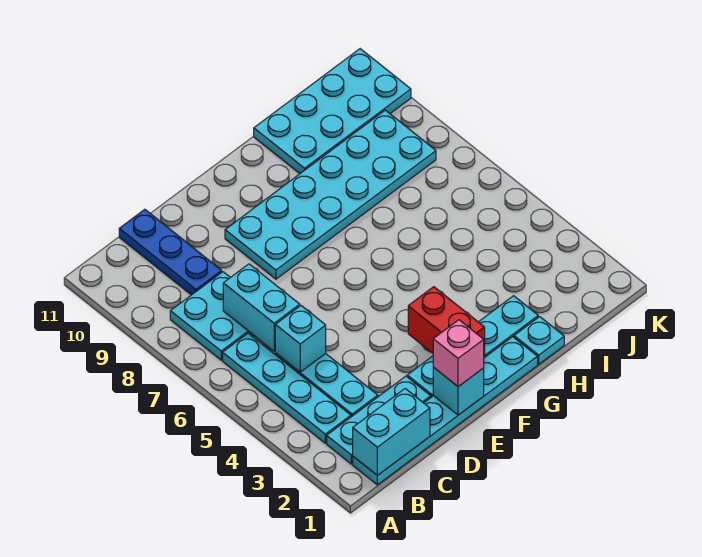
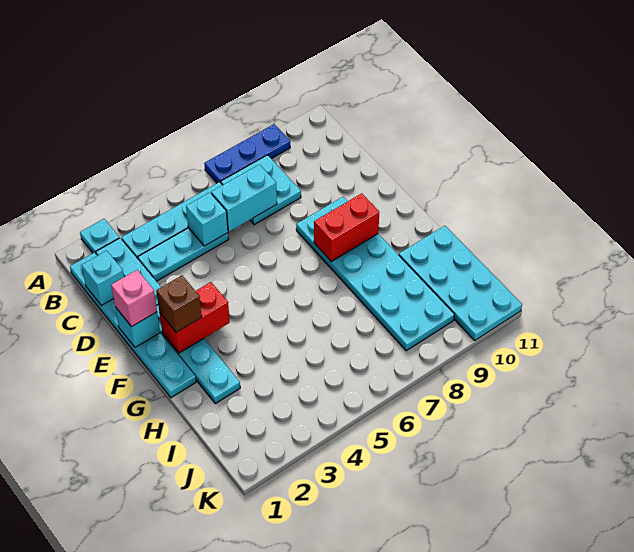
cyan 1x2 brick [353,389,430,476] -> cyan 1x1 brick [82,251,124,305]
blue 1x3 plate [119,209,222,295] -> blue 1x3 plate moved to [204,124,290,183]
none -> brown 1x1 brick [156,276,202,332]
none -> red 1x2 brick [314,193,379,261]
cyan 1x1 plate [514,317,564,364] -> cyan 1x1 plate moved to [80,219,120,253]

